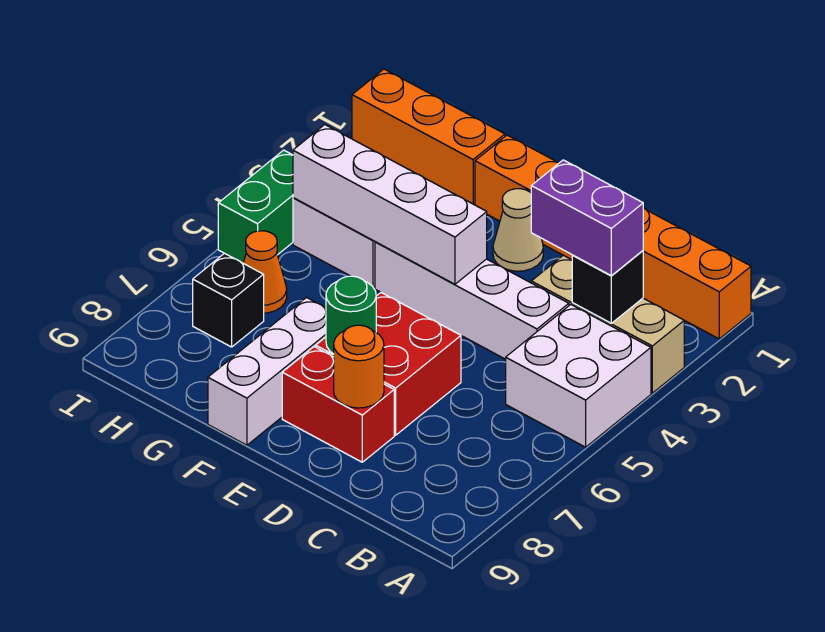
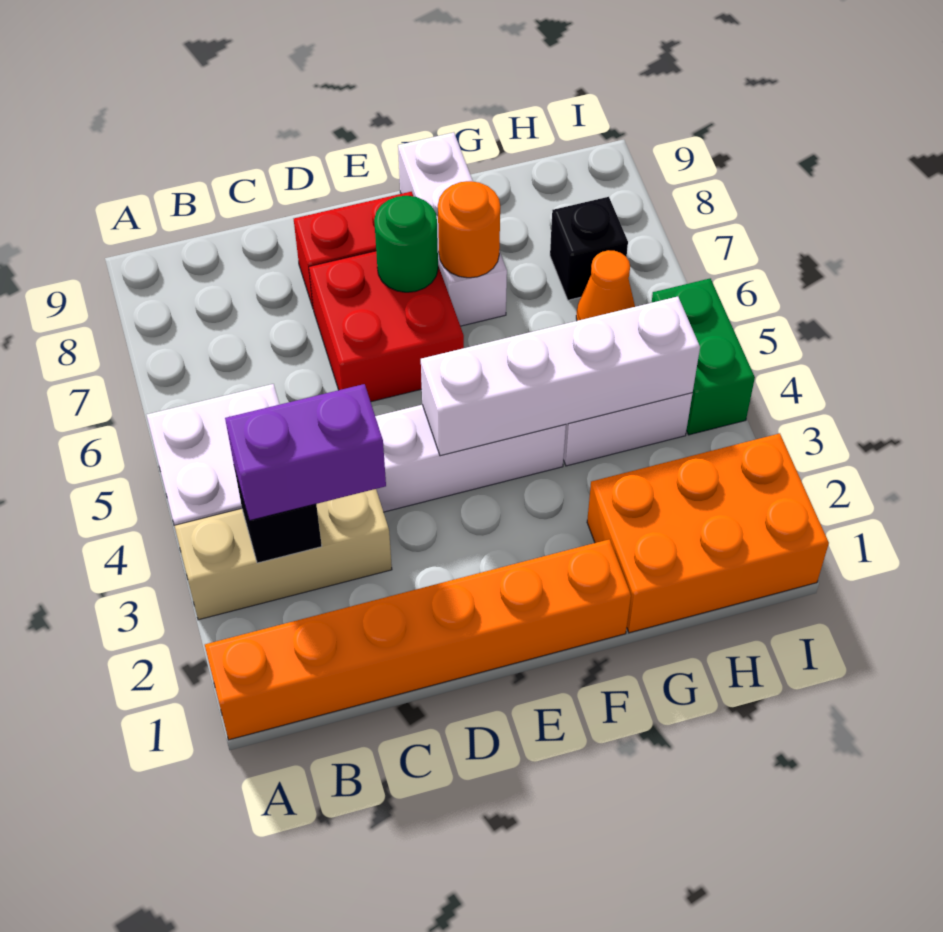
orange 1x1 round brick [334,325,384,408] -> orange 1x1 round brick moved to [438,181,500,278]
tan 1x1 cone [493,189,543,271] -> none
orange 1x3 brick [352,69,505,205] -> orange 2x3 brick [587,433,829,633]

